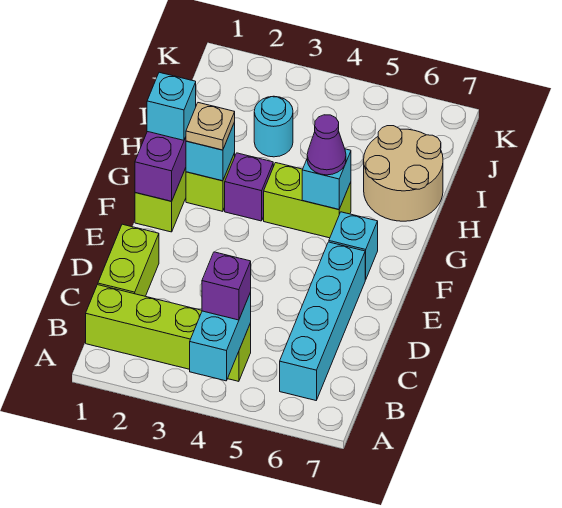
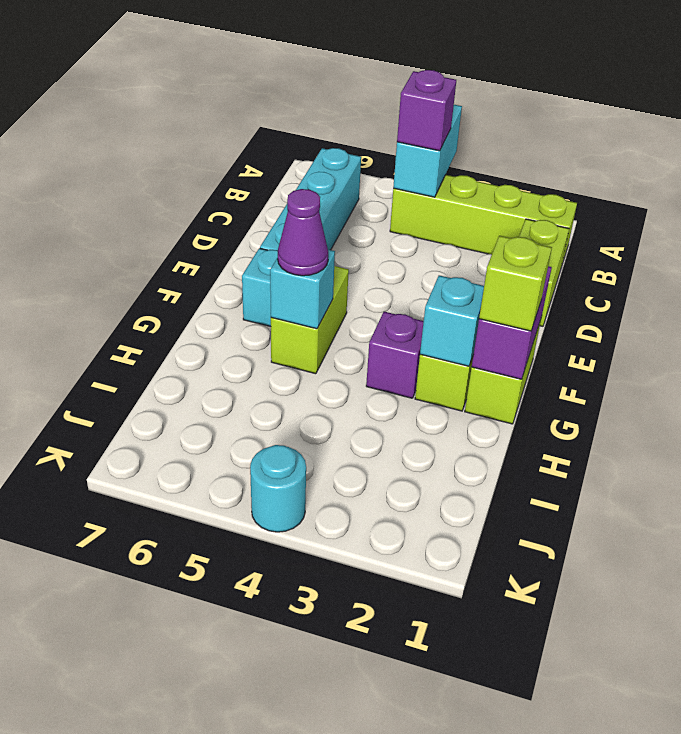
cyan 1x1 brick [147,72,196,140] -> lime 1x1 brick [479,236,552,331]
tan 1x1 plate [186,103,235,150] -> none
lime 1x2 brick [264,163,351,238] -> lime 1x2 brick turned to [271,266,349,374]
tan 2x2 round brick [364,126,443,221] -> none
cyan 1x1 round brick [254,96,293,157] -> cyan 1x1 round brick moved to [250,445,306,532]

